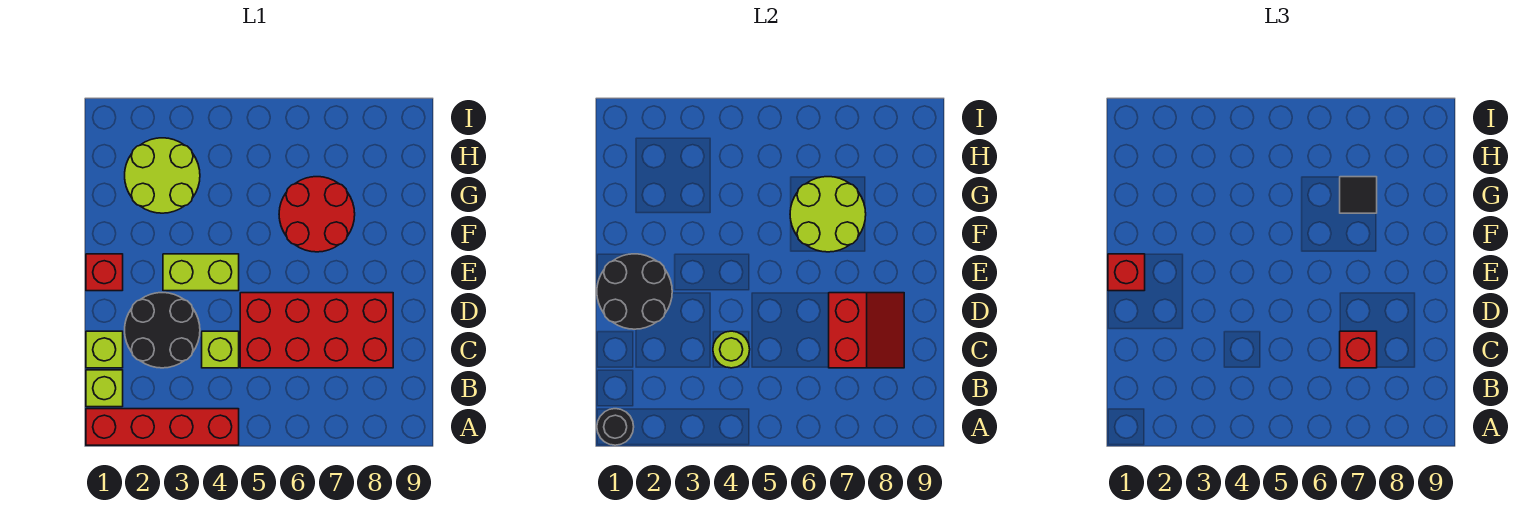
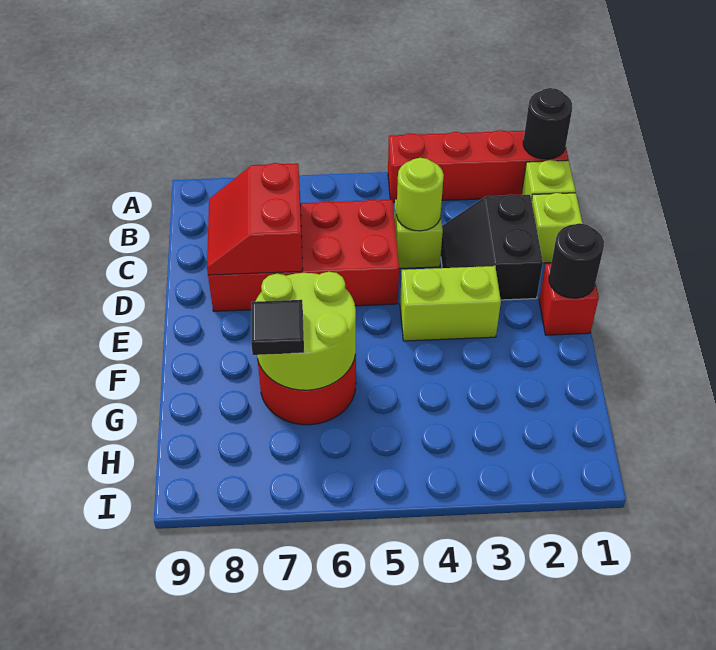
black 2x2 round brick [125,293,200,368] -> black 2x2 slope [441,195,543,300]
red 1x1 brick [1340,331,1377,368] -> none
black 2x2 round brick [597,254,672,329] -> black 1x1 round brick [549,223,604,298]
red 1x1 brick [1108,254,1145,291] -> none
lime 2x2 round brick [125,138,200,213] -> none

